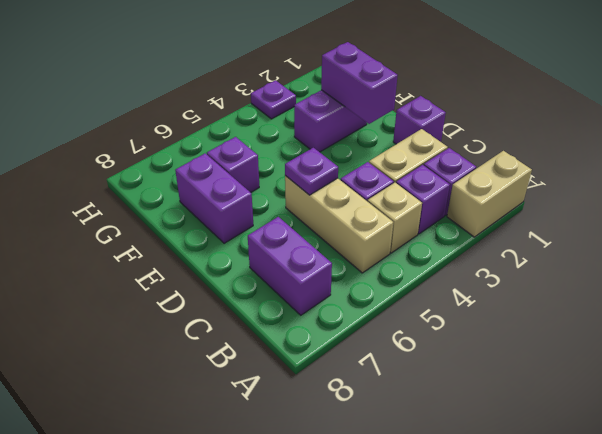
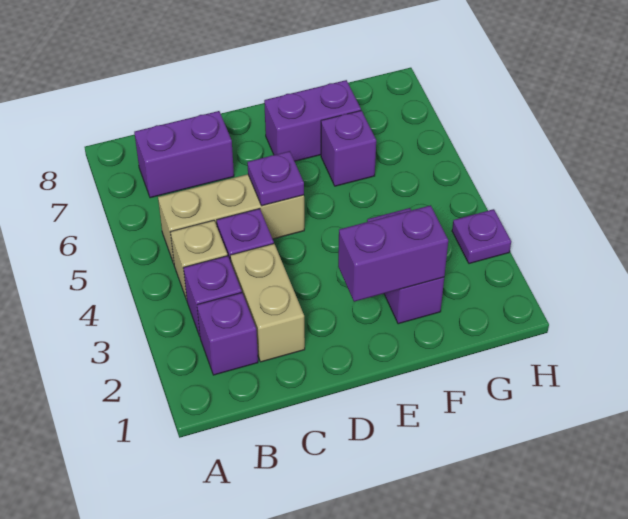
tan 1x2 brick [447,151,532,237] -> none
purple 1x1 brick [393,96,446,144] -> none

